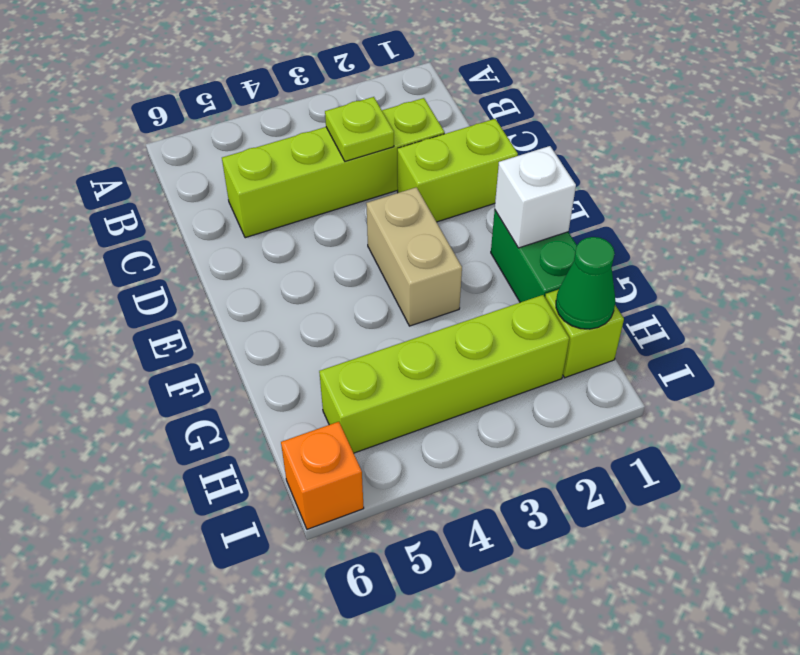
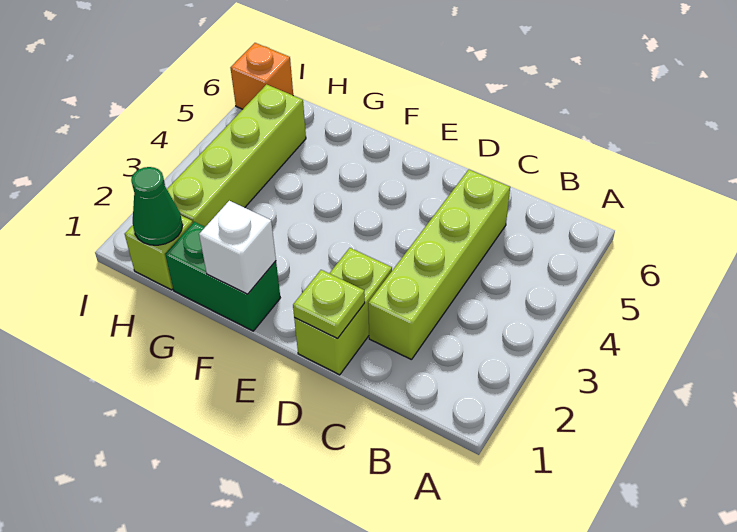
lime 1x1 plate [325,97,394,161] -> lime 1x1 plate moved to [293,270,365,339]
tan 1x2 brick [366,187,462,326] -> none

